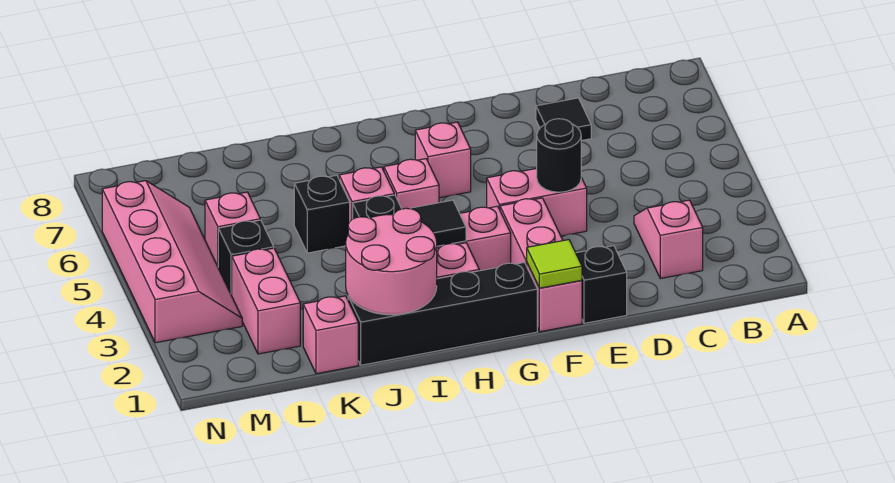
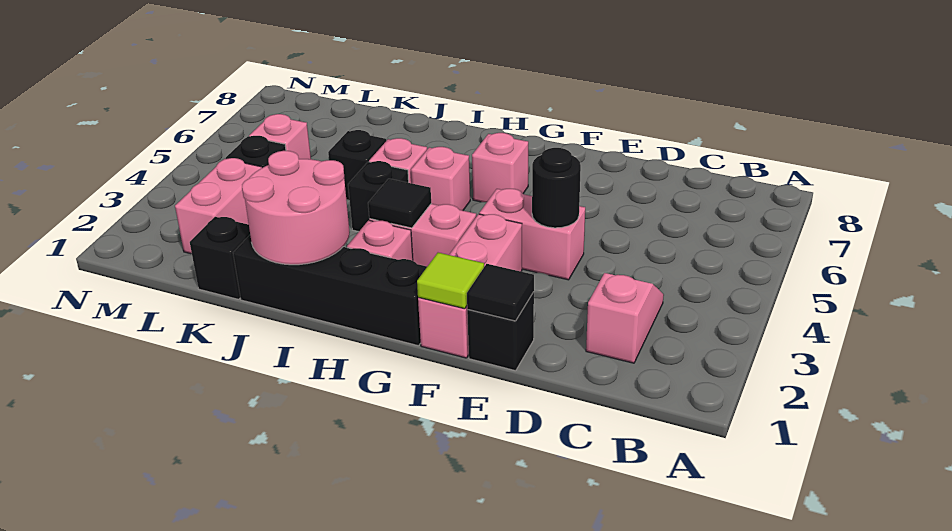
black 1x1 tile [536,98,591,141] -> black 1x1 tile moved to [467,264,534,321]
pink 1x1 brick [303,296,358,374] -> black 1x1 brick [190,217,250,299]
pink 2x4 slope [102,181,242,343] -> none

